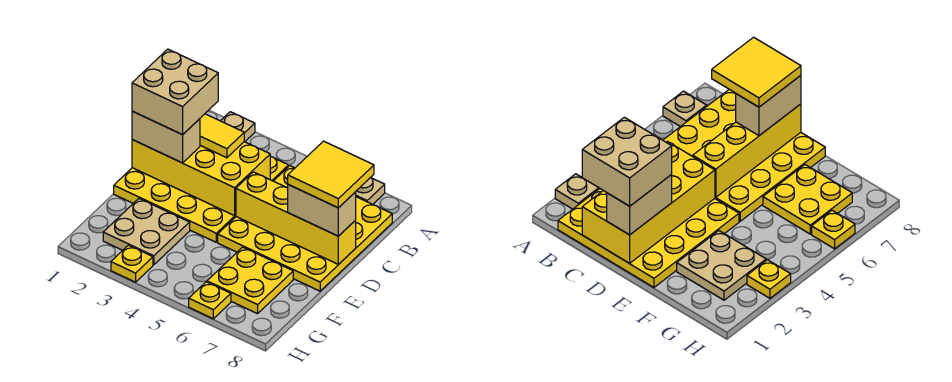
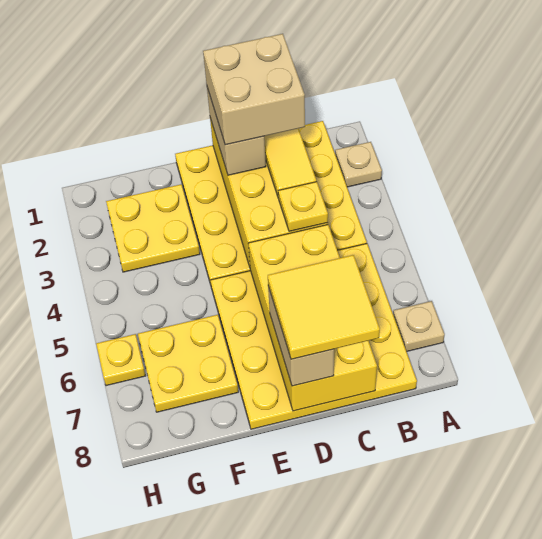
yellow 1x4 brick [236,172,356,265] -> yellow 2x4 brick [248,225,377,411]
tan 2x2 plate [103,199,190,265] -> yellow 2x2 plate [106,184,200,272]
yellow 1x1 plate [111,245,153,282] -> yellow 1x1 plate moved to [278,182,328,231]

